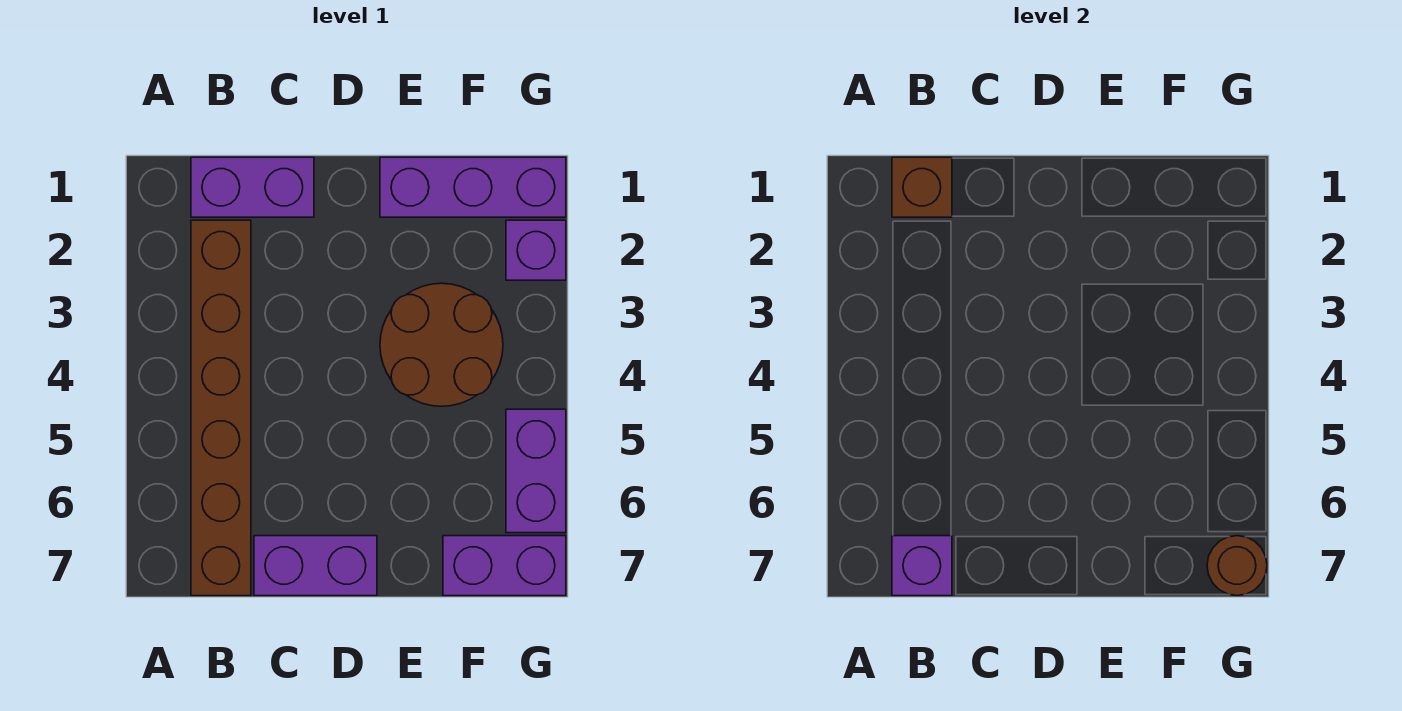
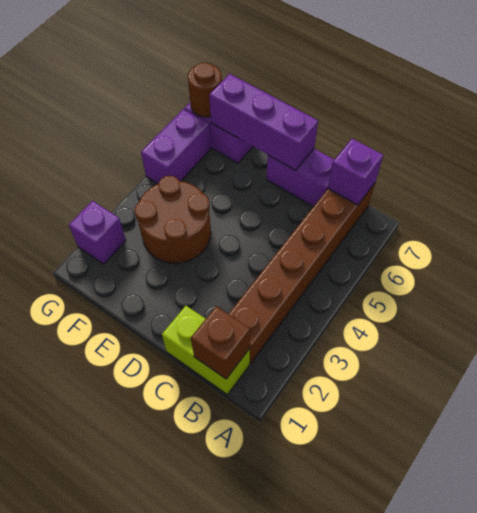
purple 1x2 brick [191,157,314,217] -> lime 1x2 brick [162,306,250,395]
purple 1x3 brick [380,157,566,217] -> purple 1x3 brick moved to [209,74,318,170]

